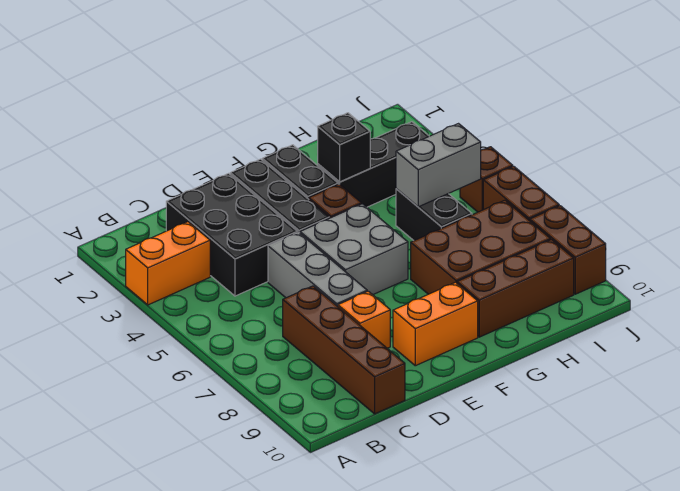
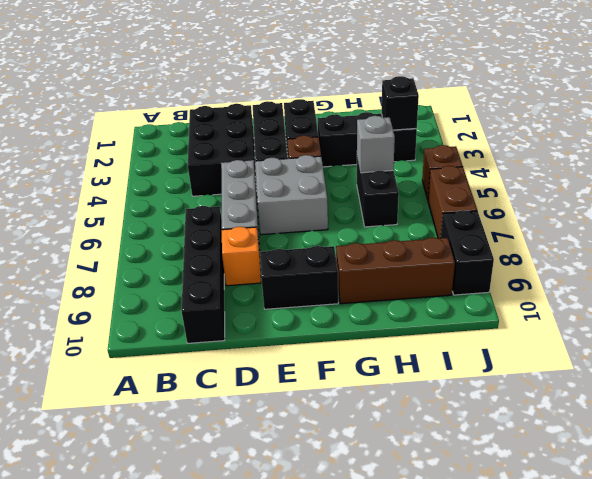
orange 1x2 brick [126,222,210,305] -> none
brown 1x4 brick [283,286,405,414] -> black 1x4 brick [181,206,225,343]
orange 1x2 brick [393,282,478,366] -> black 1x2 brick [260,246,338,309]
black 1x1 brick [318,113,370,182] -> black 1x1 brick moved to [381,76,419,130]
brown 2x3 brick [411,200,550,294] -> none
grey 1x2 brick [396,124,481,207] -> grey 1x1 brick [357,116,395,173]
brown 1x2 brick [530,206,606,294] -> black 1x2 brick [441,210,494,295]

